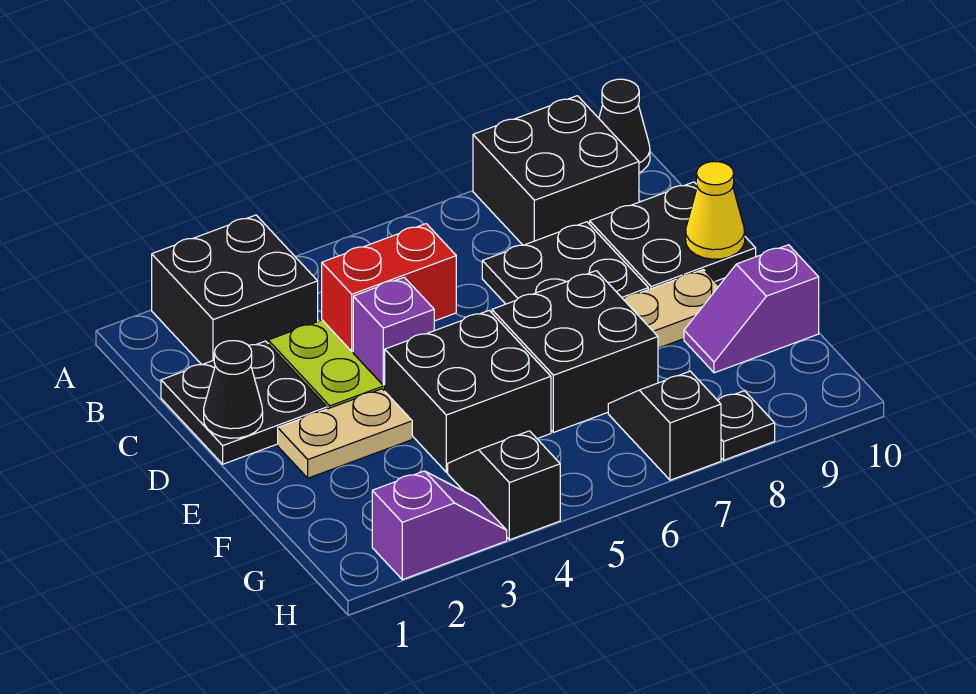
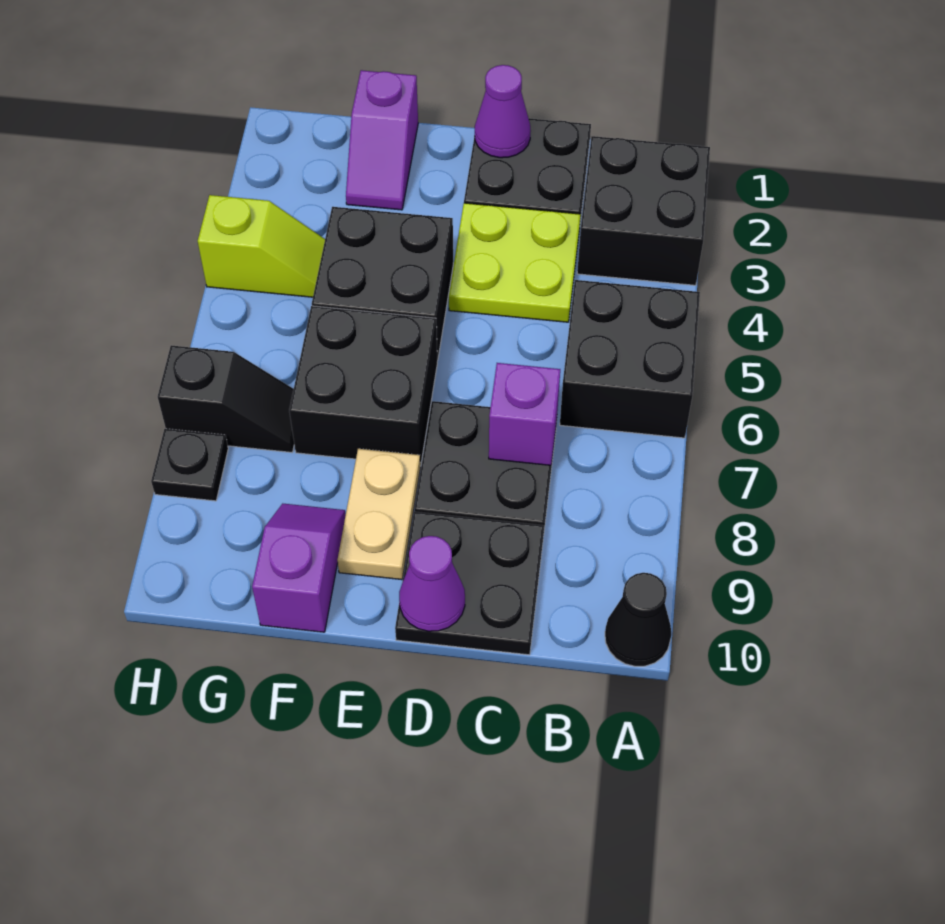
black 2x2 brick [473,96,639,245] -> black 2x2 brick moved to [560,280,700,438]
red 1x2 brick [322,224,456,351] -> none
black 1x1 cone [204,341,263,438] -> purple 1x1 cone [475,65,531,158]
purple 1x1 brick [353,277,434,385] -> purple 1x1 brick moved to [489,363,560,465]
yellow 1x1 cone [686,162,745,259] -> purple 1x1 cone [399,536,465,631]
tan 1x2 plate [278,389,412,478] -> none
black 1x2 slope [448,431,560,540] -> lime 1x2 slope [198,195,325,297]
purple 1x2 slope [372,471,507,580] -> purple 1x2 slope moved to [346,70,418,210]

